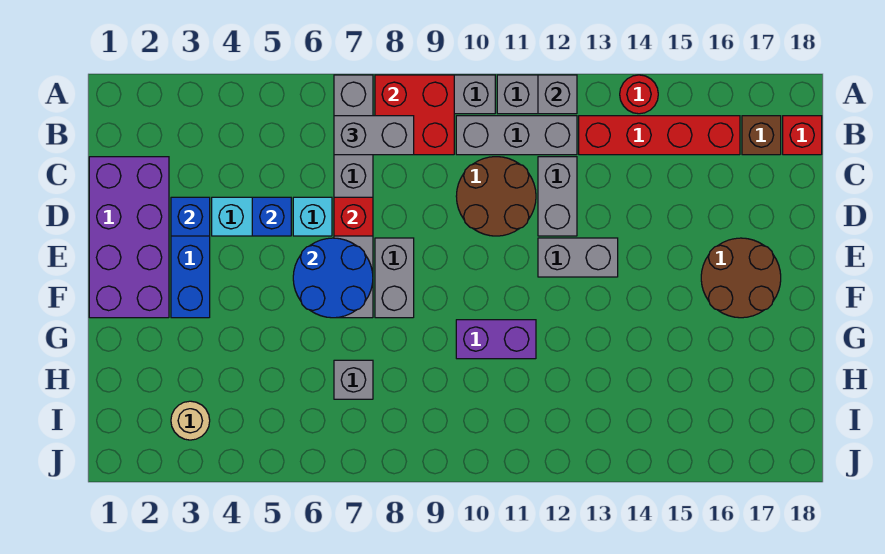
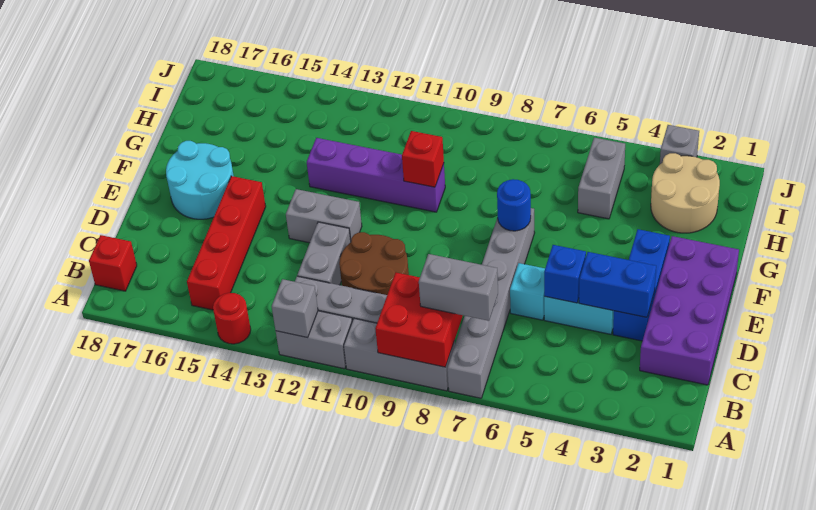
red 1x4 brick [579,116,740,155] -> red 1x4 brick turned to [187,176,266,310]
brown 1x1 brick [742,116,781,155] -> none
blue 1x1 brick [171,197,210,236] -> blue 1x2 brick [579,252,656,317]
red 1x1 brick [334,197,373,236] -> red 1x1 brick moved to [402,131,444,187]
blue 2x2 round brick [293,238,373,318] -> blue 1x1 round brick [497,179,531,231]
grey 1x2 brick [375,238,414,318] -> grey 1x2 brick moved to [578,138,625,219]
brown 2x2 round brick [701,238,781,318] -> cyan 2x2 round brick [166,141,234,219]
purple 1x2 brick [456,320,536,359] -> purple 1x4 brick [307,138,445,212]
grey 1x1 brick [334,360,373,399] -> grey 1x1 brick moved to [660,125,699,164]
tan 1x1 round brick [171,401,210,440] -> tan 2x2 round brick [651,153,720,233]

